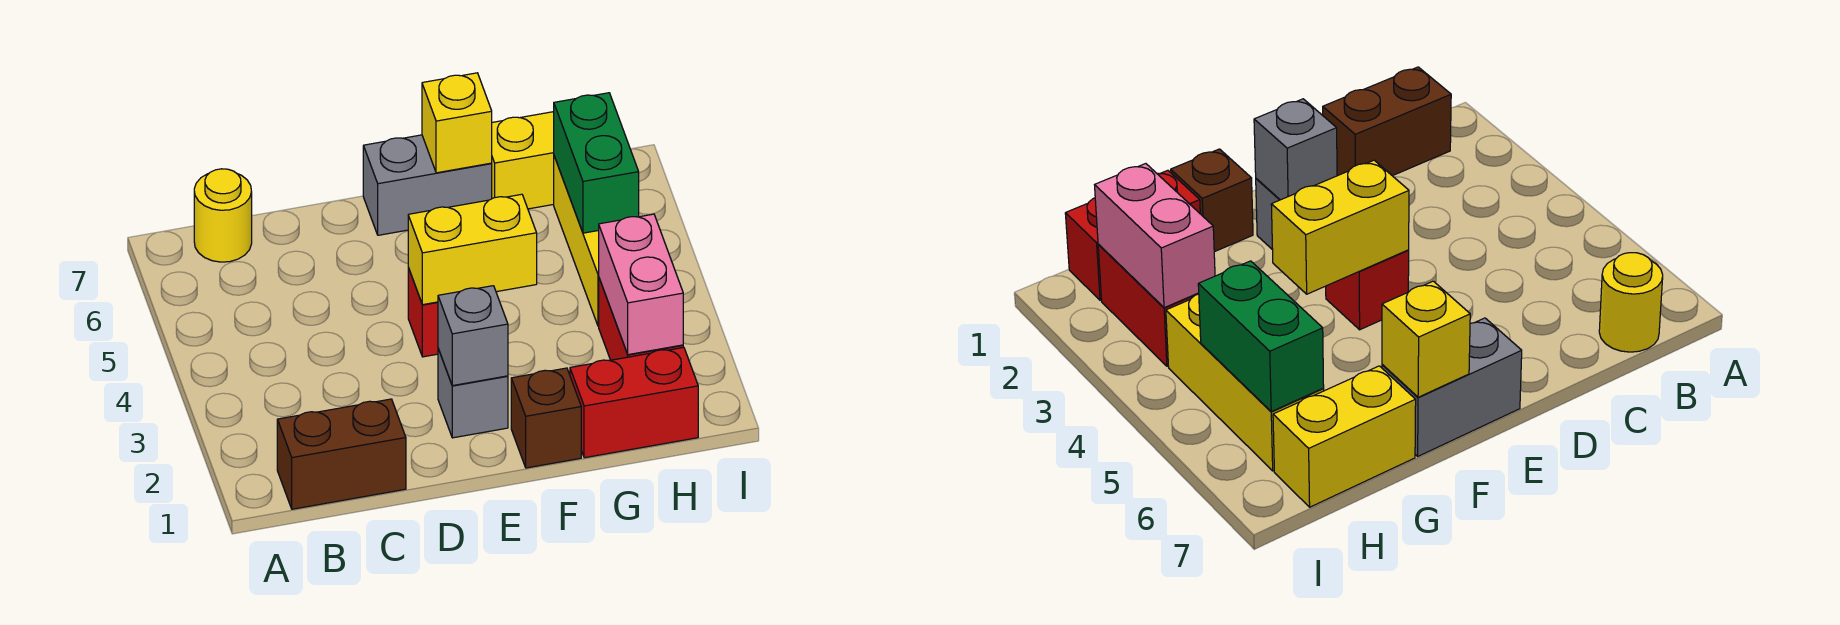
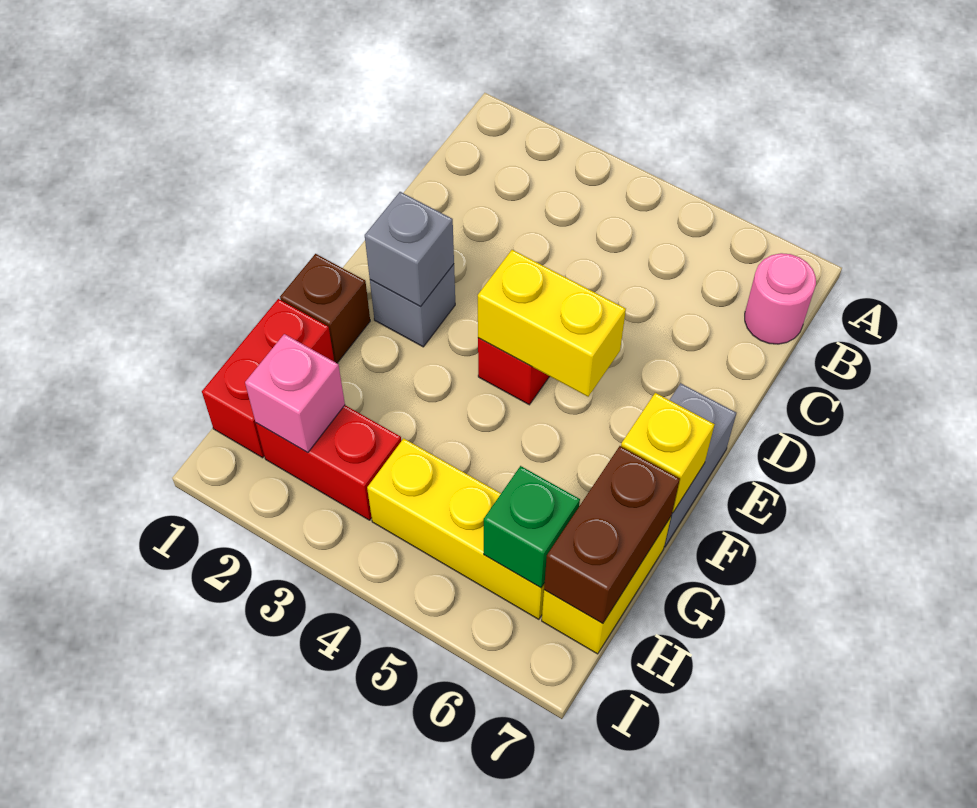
brown 1x2 brick [277,399,406,509] -> brown 1x2 brick moved to [544,446,680,624]
yellow 1x1 round brick [194,169,252,262] -> pink 1x1 round brick [745,253,816,344]
yellow 1x2 brick [408,194,537,305] -> yellow 1x2 brick turned to [478,250,626,397]
pink 1x2 brick [599,214,683,355] -> pink 1x1 brick [245,334,345,453]
green 1x2 brick [554,93,639,233] -> green 1x1 brick [483,466,580,588]

